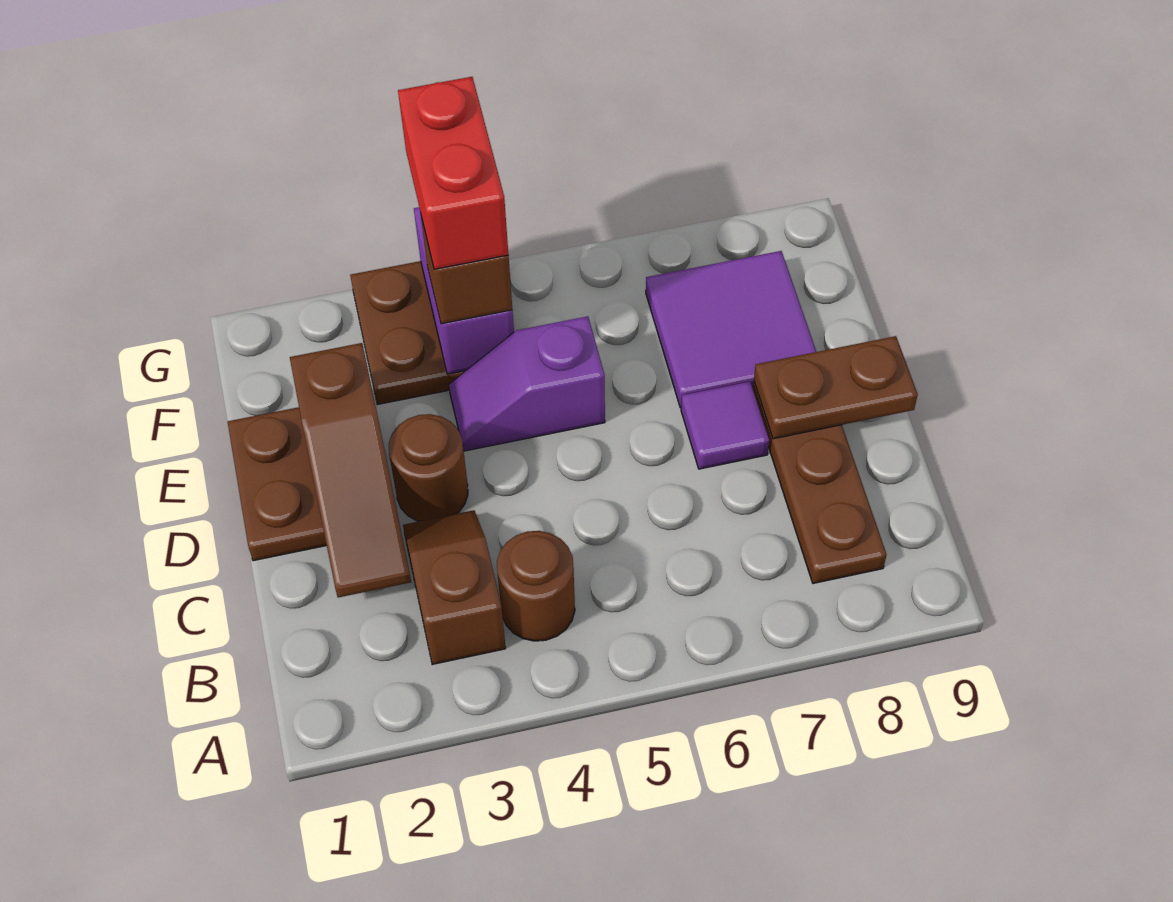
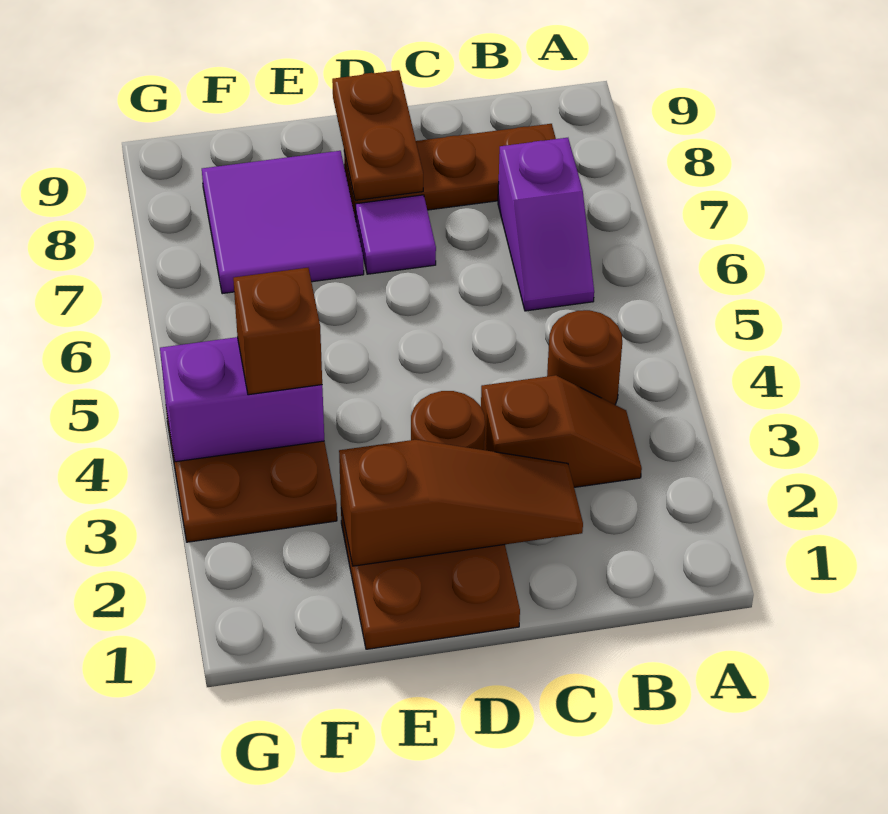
brown 1x2 slope [403,510,506,665] -> brown 1x2 slope turned to [481,375,642,487]
purple 1x2 slope [449,316,605,451] -> purple 1x2 slope moved to [498,138,594,311]
red 1x2 brick [398,77,508,269] -> none

